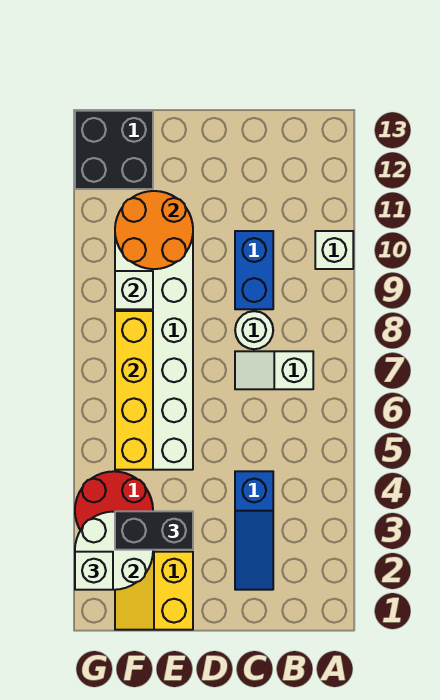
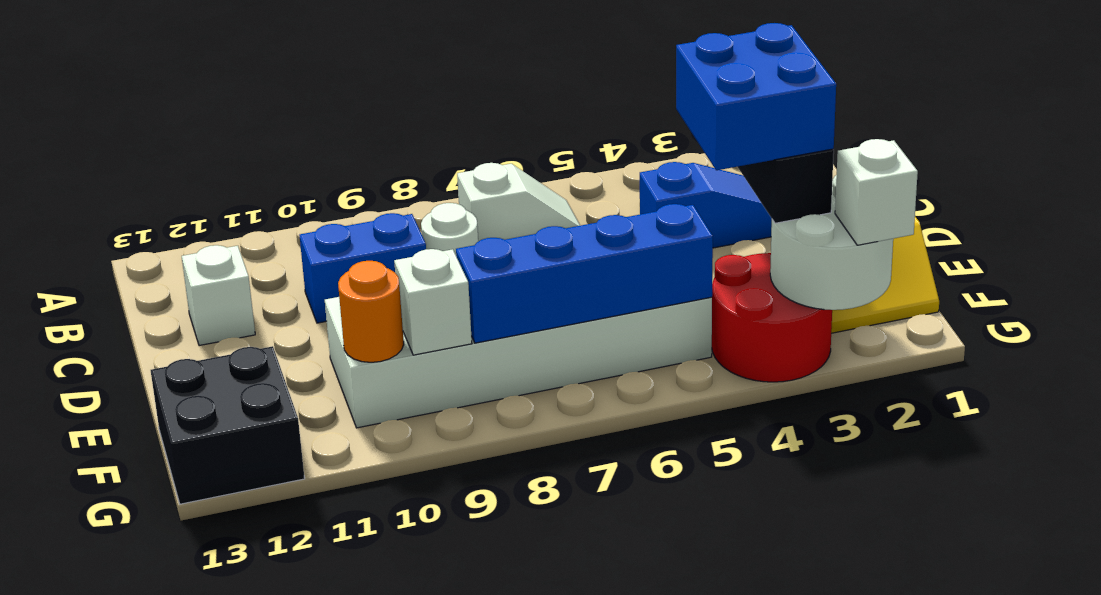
white 1x1 brick [315,231,353,269] -> white 1x1 brick moved to [182,245,255,346]
white 1x2 slope [235,351,313,389] -> white 1x2 slope turned to [457,163,580,241]
none -> blue 2x2 brick [676,23,836,170]
orange 2x2 round brick [115,191,193,269] -> orange 1x1 round brick [338,261,404,362]
yellow 1x4 brick [115,311,153,470] -> blue 1x4 brick [456,204,713,343]

